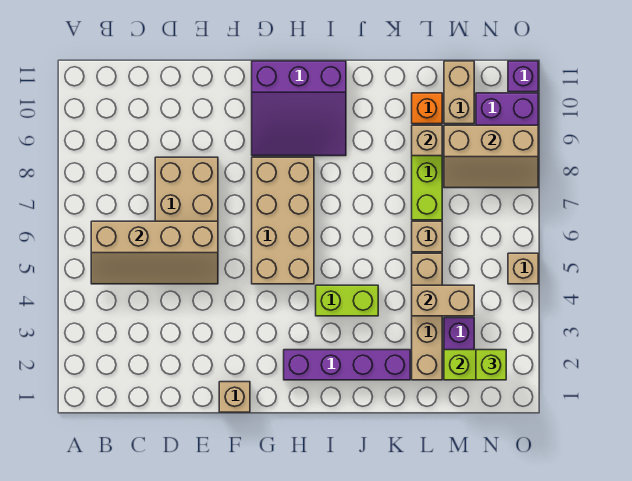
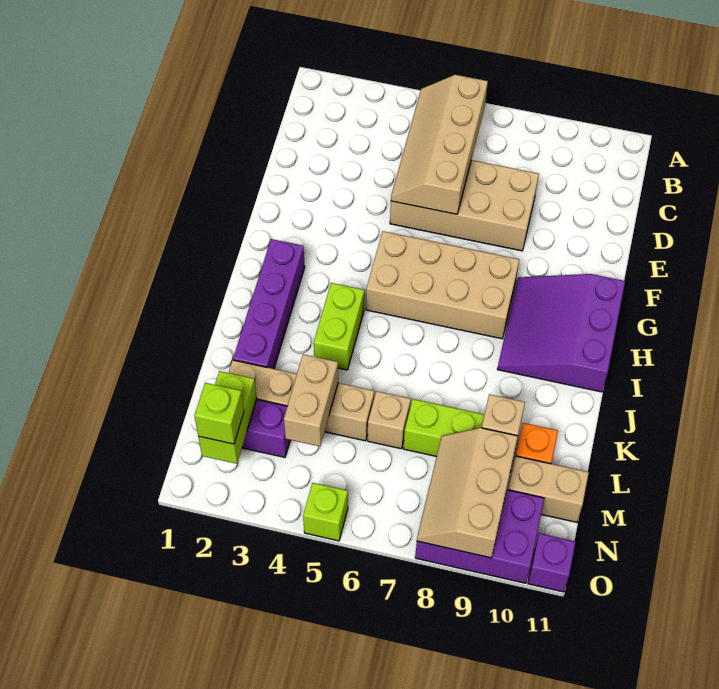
tan 1x1 brick [219,382,250,412] -> none
tan 1x1 brick [508,253,538,284] -> lime 1x1 brick [303,483,348,541]

